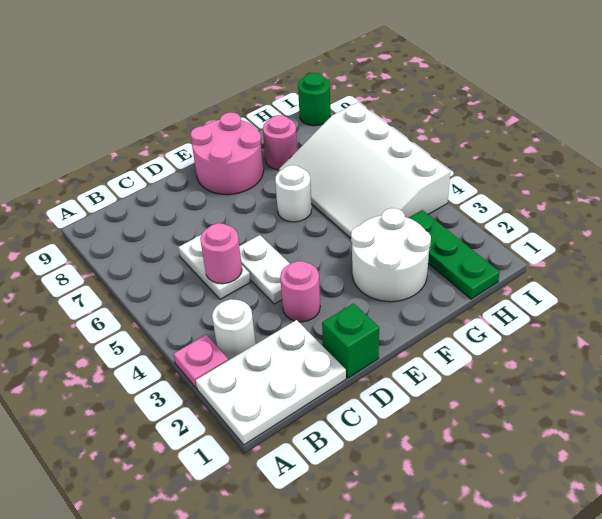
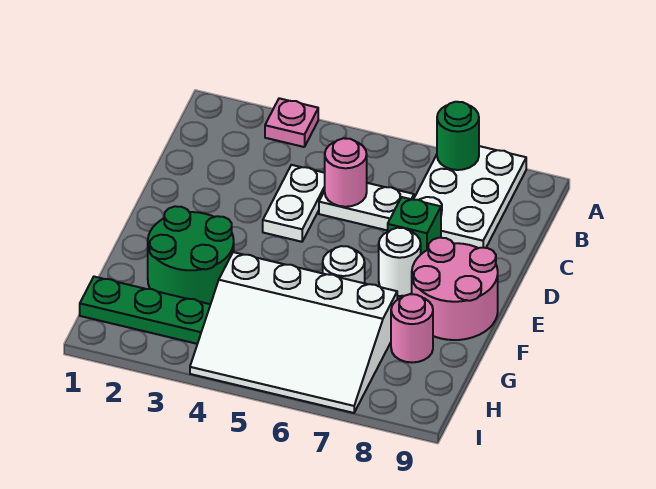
white 2x3 plate [196,320,346,445] -> white 2x3 plate moved to [413,146,526,248]
white 1x1 round brick [212,299,256,360] -> white 1x1 round brick moved to [379,228,421,296]
green 1x1 brick [322,303,379,378] -> green 1x1 brick moved to [388,197,441,254]
pink 1x1 round brick [280,261,320,322] -> none
white 1x2 plate [239,235,290,304] -> white 1x2 plate turned to [263,165,325,242]
white 2x2 round brick [351,208,431,302] -> green 2x2 round brick [148,206,234,304]
white 3x4 slope [279,102,450,238] -> white 3x4 slope turned to [190,252,397,413]
green 1x1 round brick [298,73,330,126] -> green 1x1 round brick moved to [437,102,479,170]

